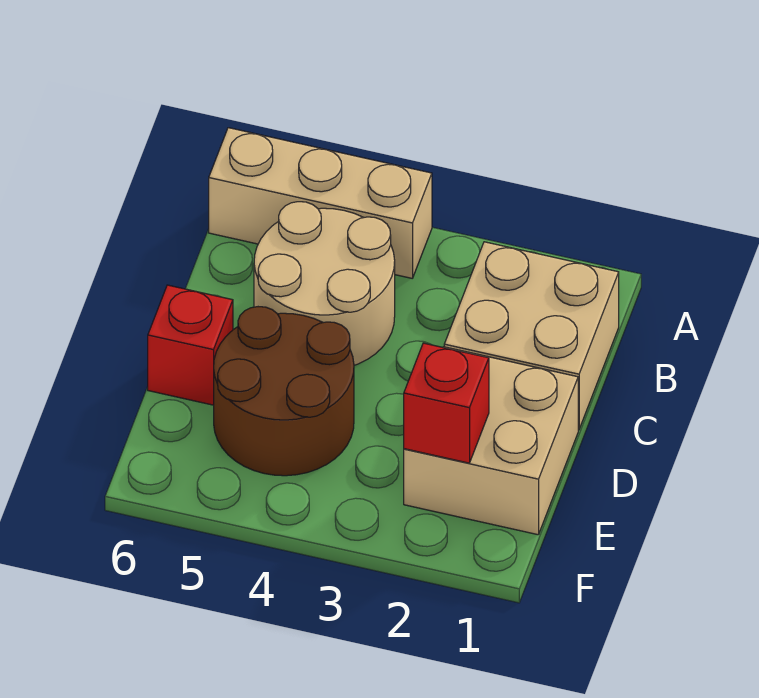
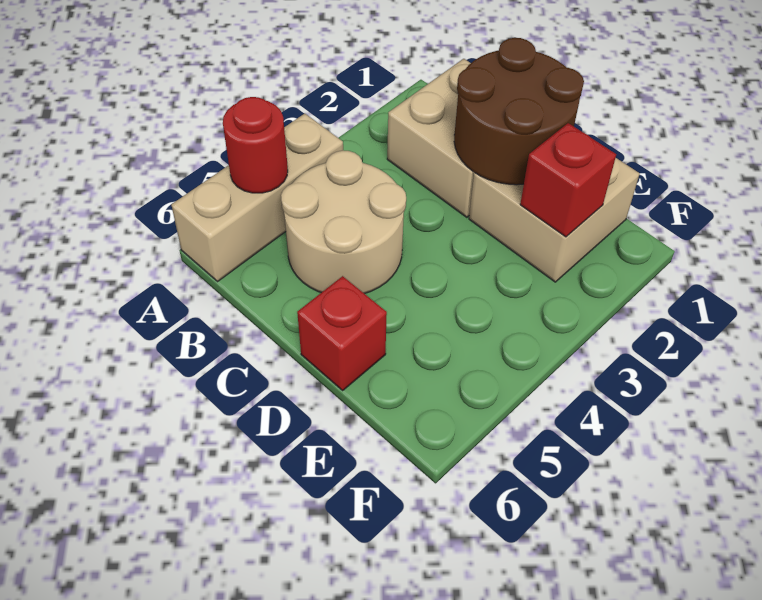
none -> red 1x1 round brick [223,97,288,193]
brown 2x2 round brick [214,307,354,476] -> brown 2x2 round brick moved to [454,38,584,185]

